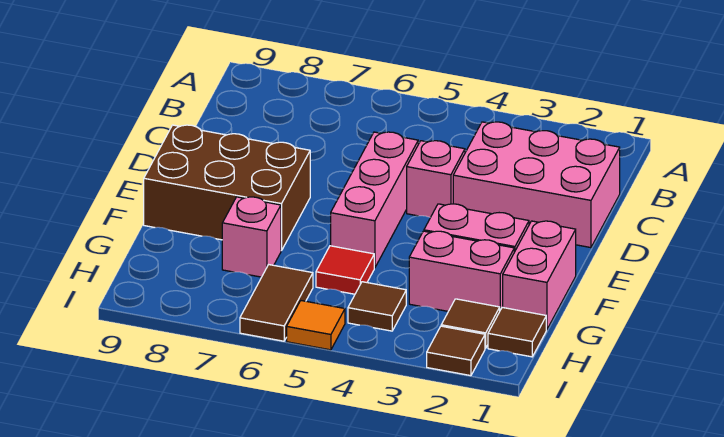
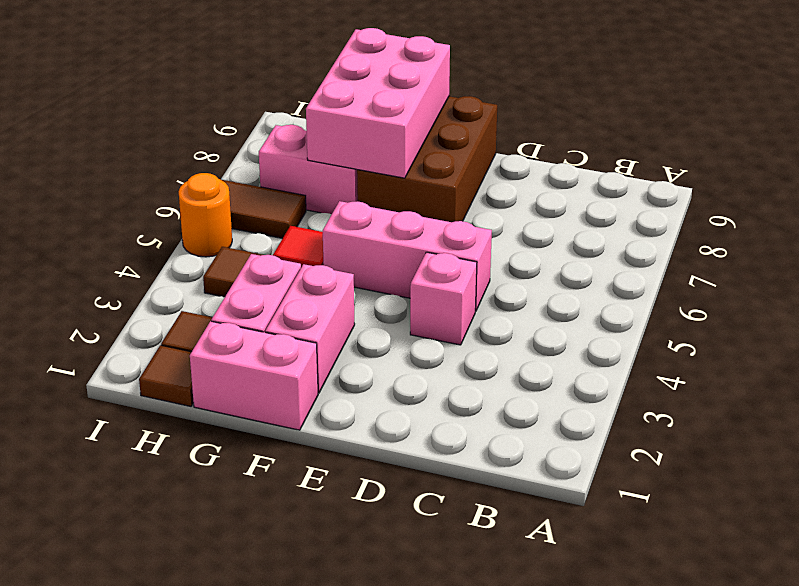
pink 2x3 brick [453,122,620,248] -> pink 2x3 brick moved to [306,28,450,178]
pink 1x1 brick [222,197,281,277] -> pink 1x2 brick [259,125,358,214]
brown 1x1 tile [427,326,485,376] -> none
orange 1x1 tile [287,301,345,350] -> orange 1x1 round brick [179,173,232,257]

